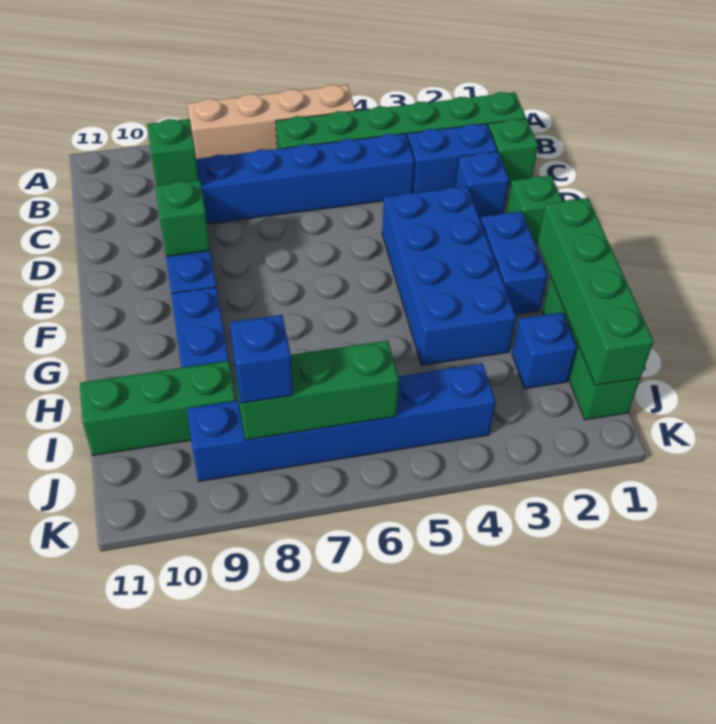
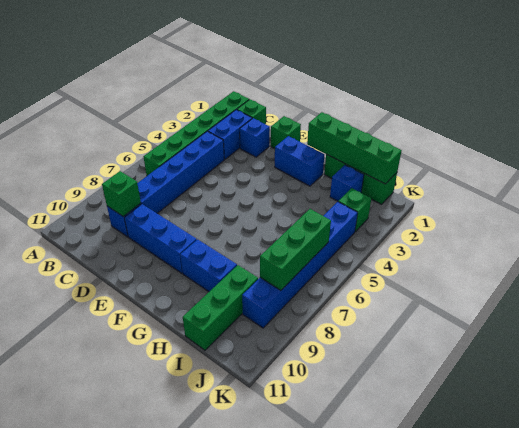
tan 1x4 brick [187,85,355,159] -> none
blue 2x4 brick [382,186,516,366] -> none
green 1x1 brick [155,180,210,257] -> green 1x1 brick moved to [338,188,371,232]
blue 1x1 brick [230,315,293,403] -> none

